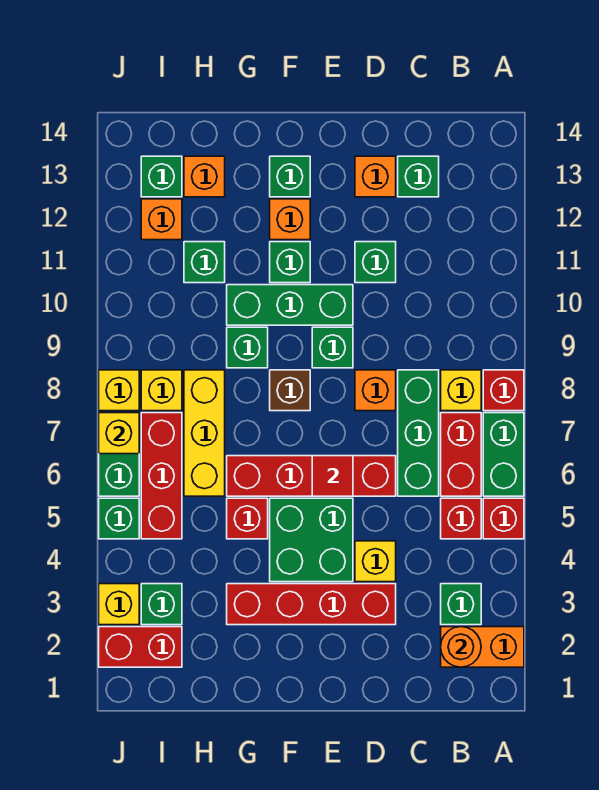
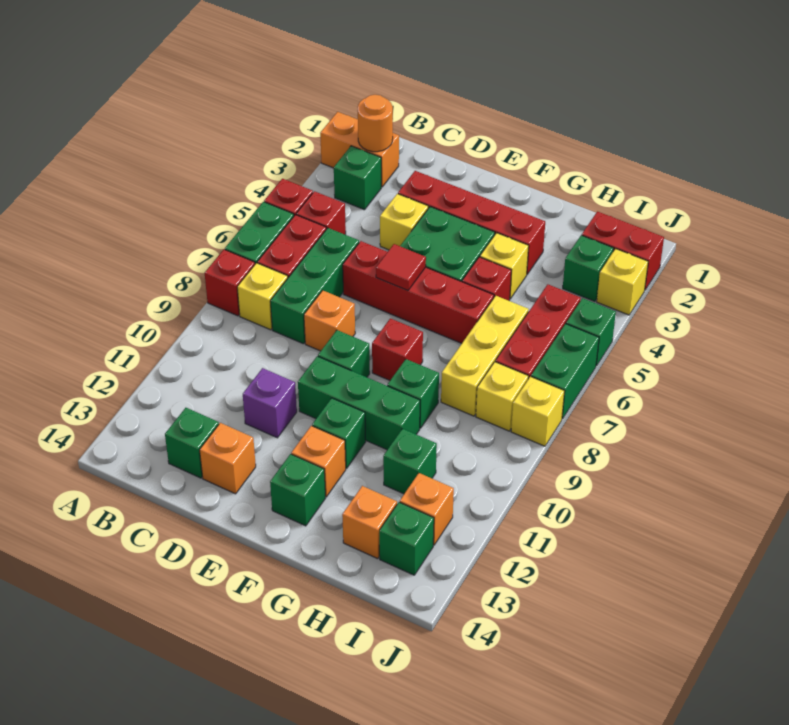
green 1x1 brick [355,242,396,283] -> purple 1x1 brick [243,368,297,438]
brown 1x1 brick [270,370,310,411] -> red 1x1 brick [372,318,423,380]
yellow 1x1 brick [99,413,139,454] -> yellow 1x1 brick moved to [480,233,529,299]

